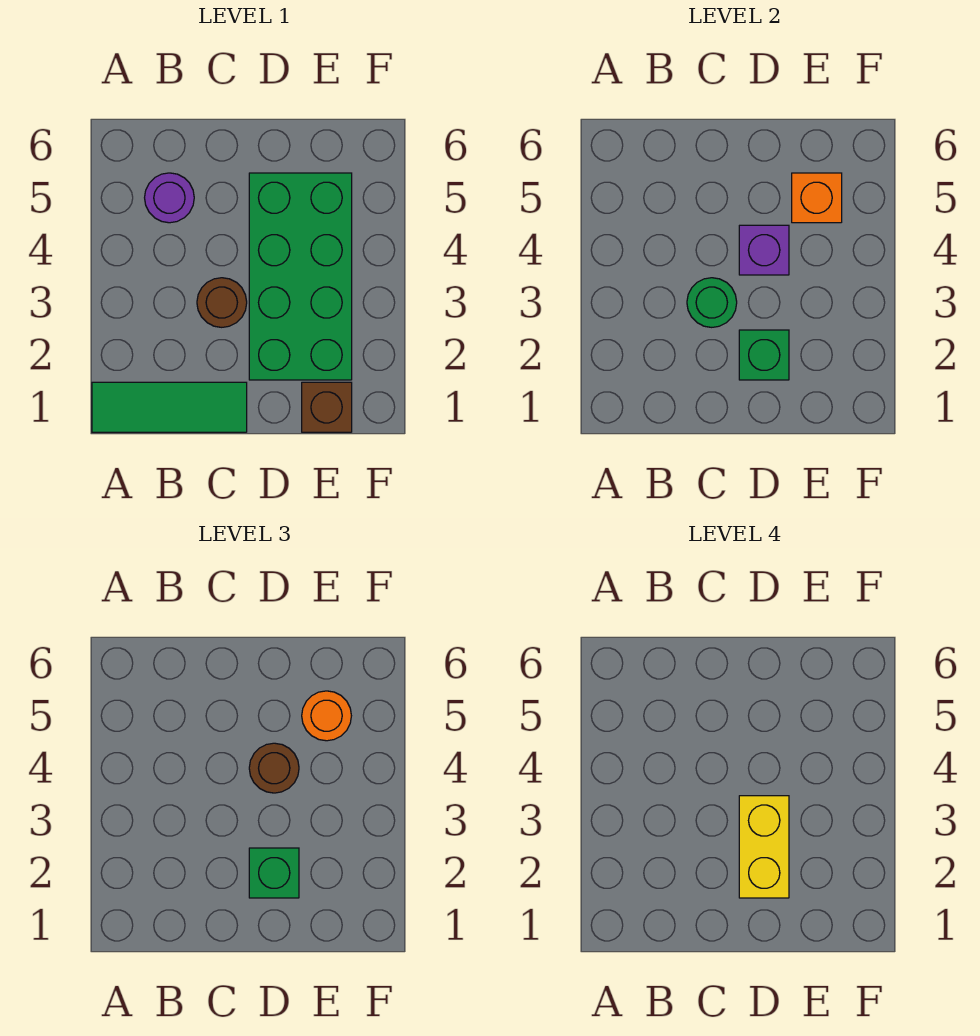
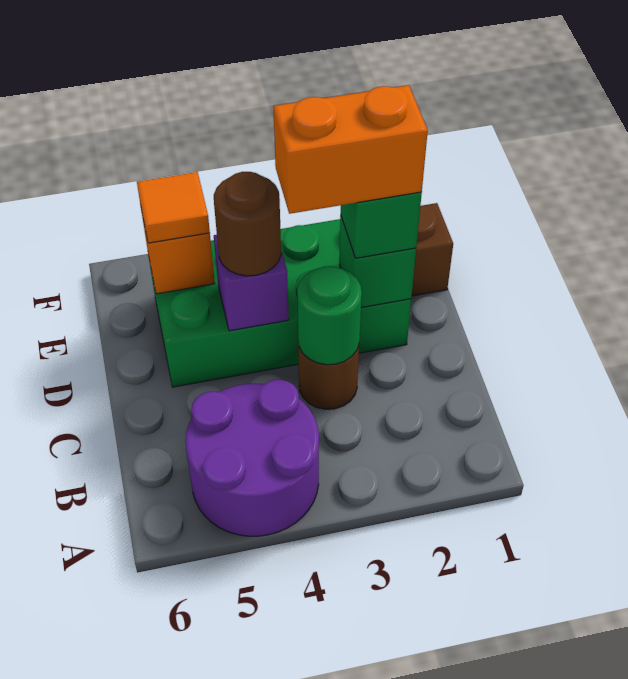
green 1x3 tile [92,382,247,432] -> none
purple 1x1 round brick [145,173,194,223] -> purple 2x2 round brick [185,380,319,536]
yellow 1x2 brick [739,796,789,898] -> orange 1x2 brick [273,85,428,214]
orange 1x1 round brick [302,691,351,741] -> orange 1x1 tile [137,172,210,243]

